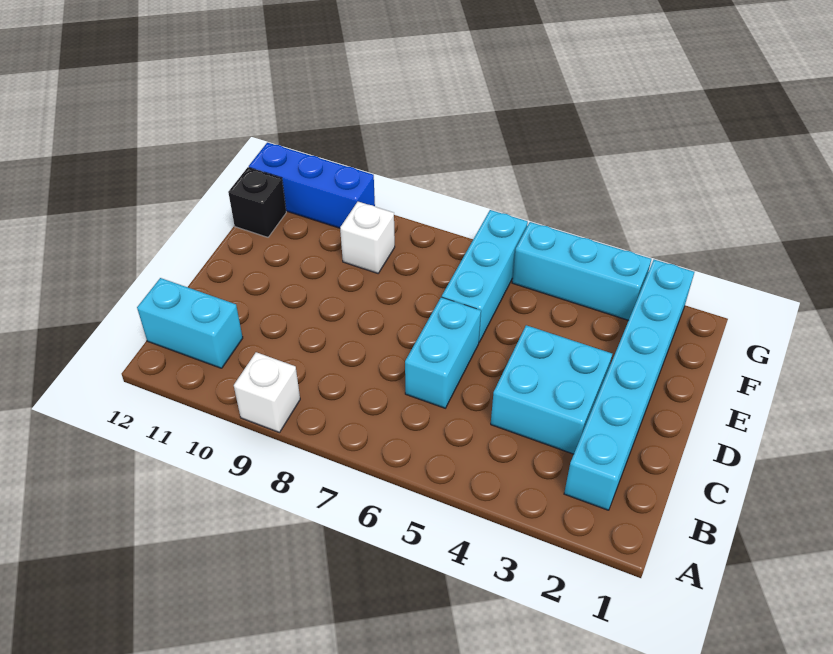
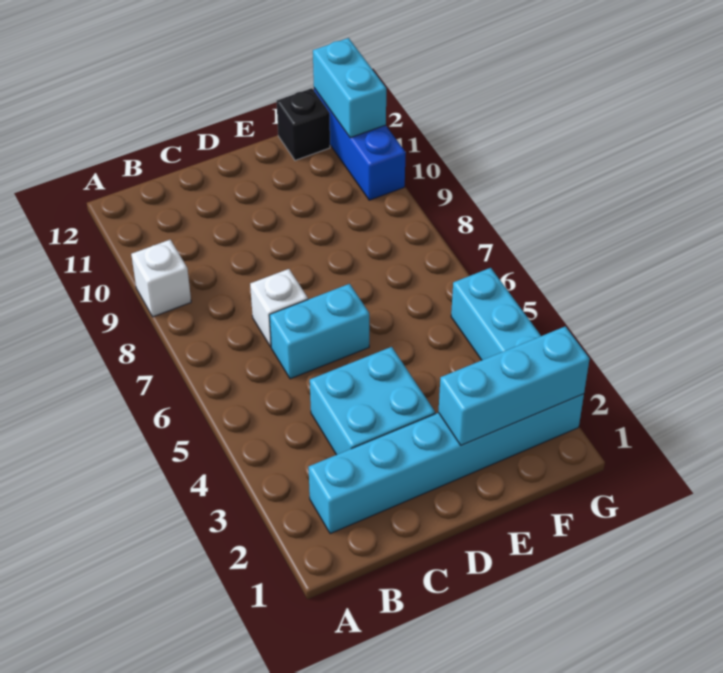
cyan 1x2 brick [137,278,243,368] -> cyan 1x2 brick moved to [313,38,386,138]
cyan 1x3 brick [442,210,528,342] -> cyan 1x3 brick moved to [438,326,590,445]
white 1x1 brick [340,202,395,273] -> white 1x1 brick moved to [250,269,308,347]

